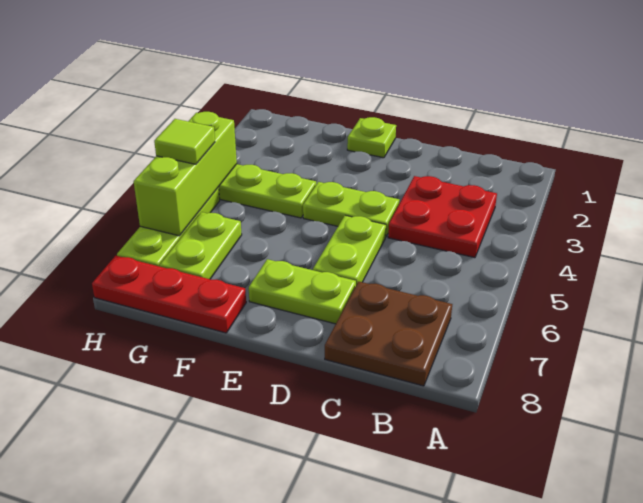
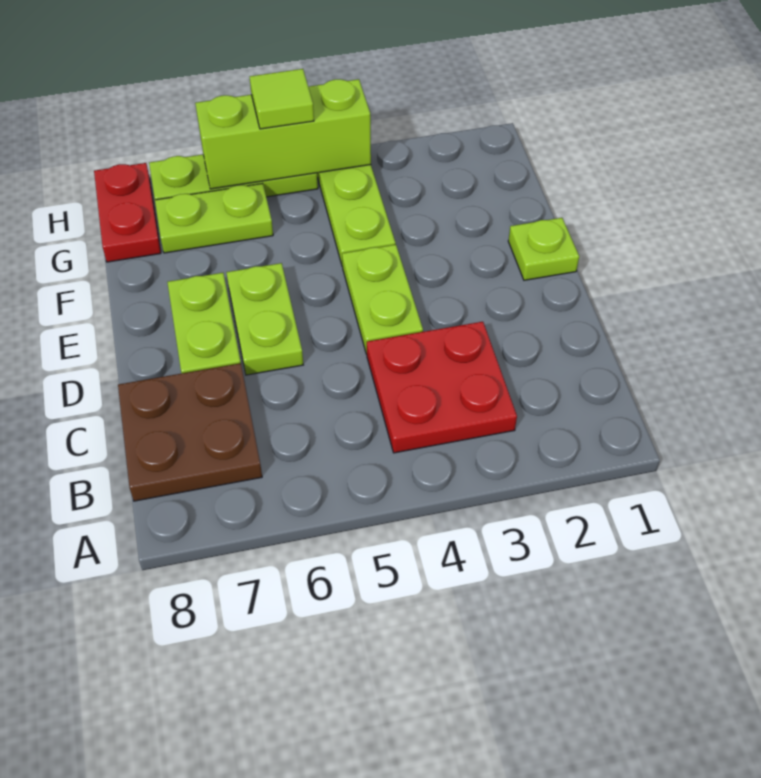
lime 1x2 plate [313,215,386,285] -> lime 1x2 plate turned to [226,263,303,375]
red 1x3 plate [92,256,246,333] -> red 1x2 plate [94,163,161,262]

